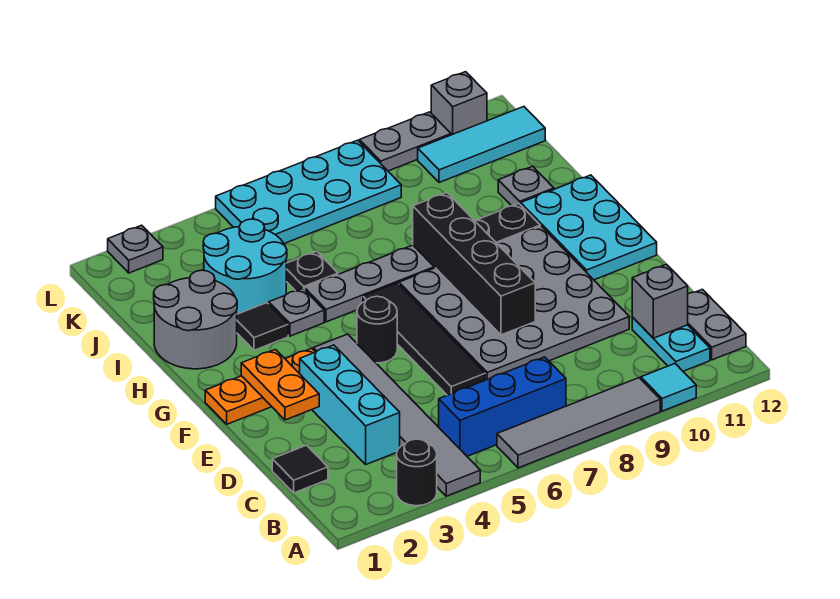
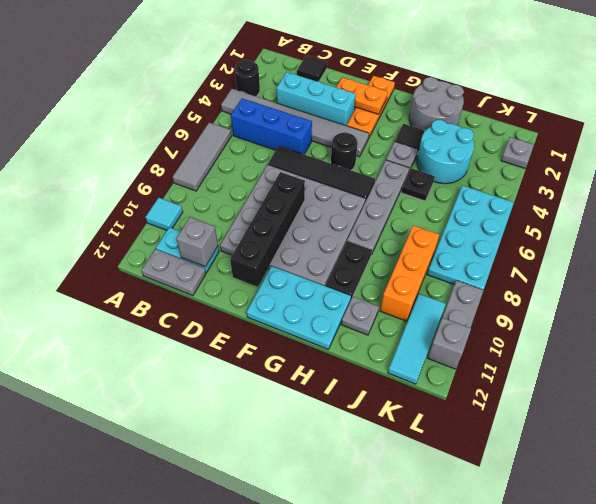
grey 1x4 tile [497,378,660,468] -> grey 1x3 tile [173,123,231,191]
blue 1x3 brick [439,357,566,456] -> blue 1x3 brick turned to [231,98,312,154]
black 1x4 brick [413,193,535,335] -> black 1x4 brick turned to [230,172,305,287]
none -> orange 1x3 brick [380,225,439,321]

